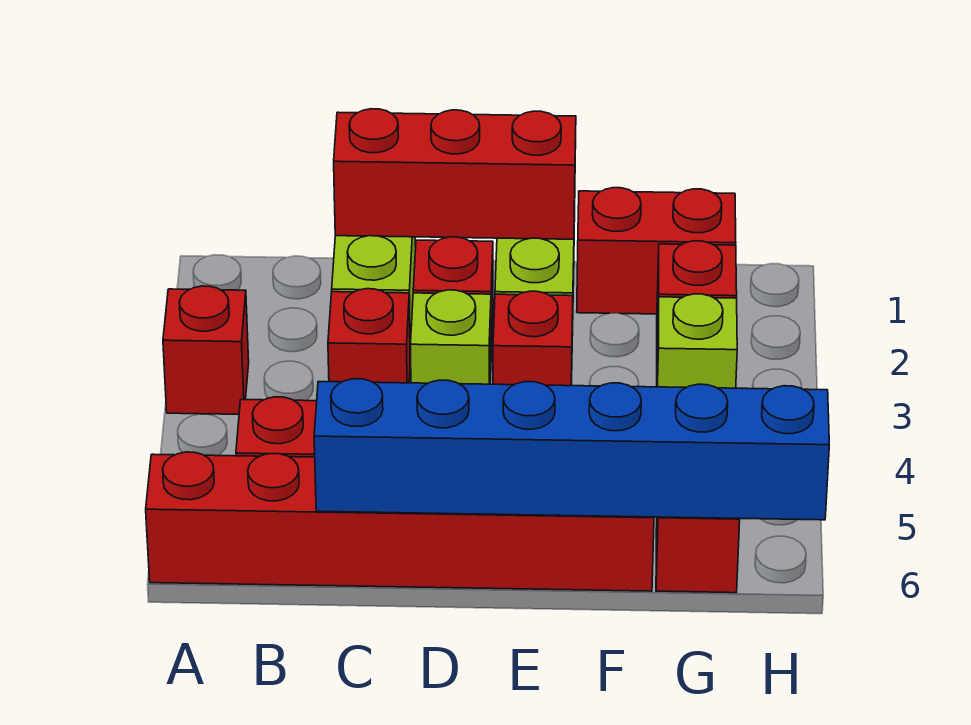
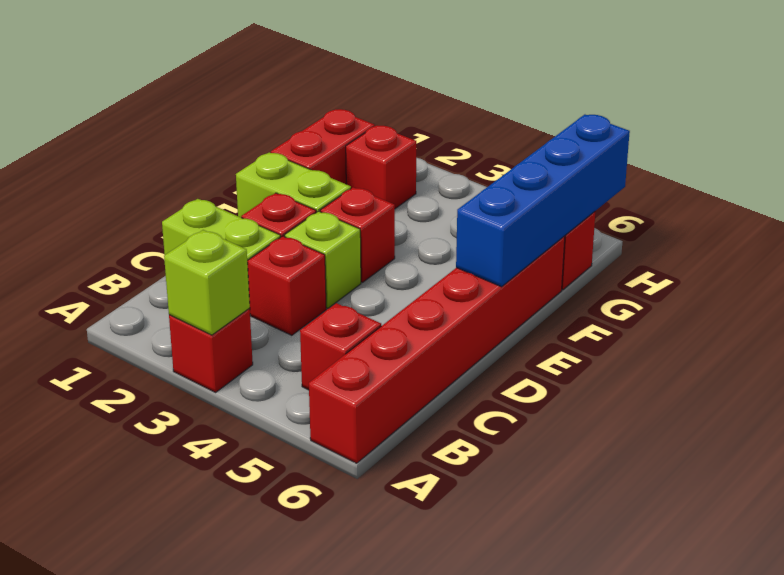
red 1x3 brick [334,109,576,239] -> none
blue 1x6 brick [314,379,829,520] -> blue 1x4 brick [456,115,630,287]
lime 1x1 brick [657,294,737,388] -> lime 1x1 brick moved to [164,230,250,335]

